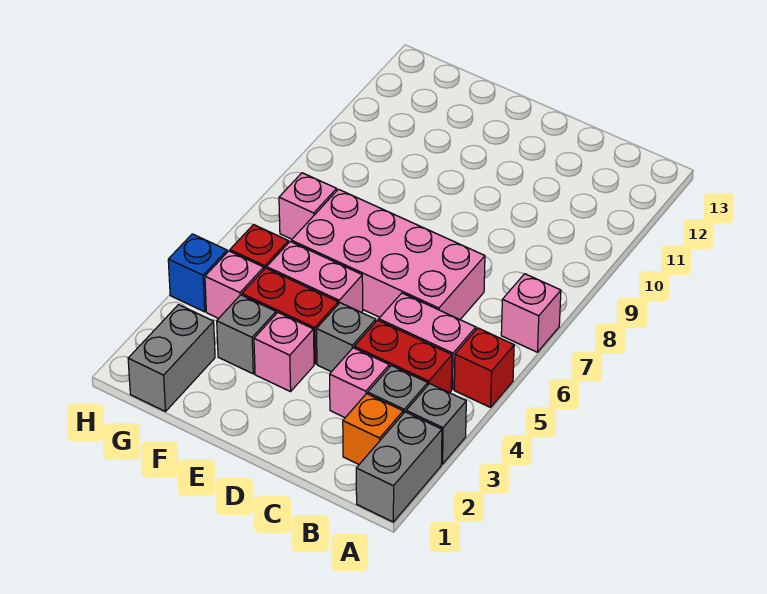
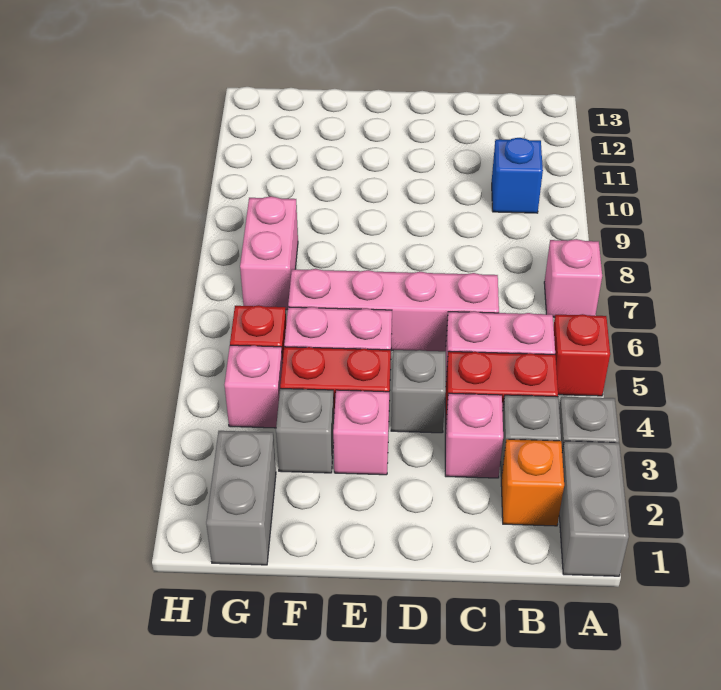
pink 2x4 brick [291,189,485,319] -> pink 1x4 brick [288,269,499,351]
pink 1x1 brick [279,173,337,239] -> pink 1x2 brick [240,196,298,310]
blue 1x1 brick [168,234,227,312] -> blue 1x1 brick moved to [492,138,543,213]

